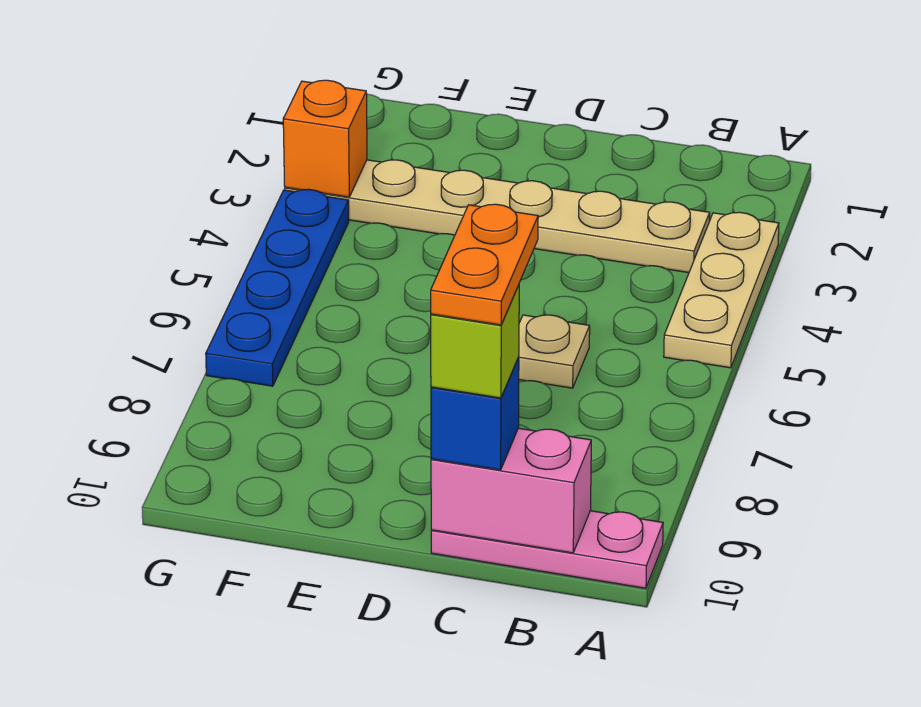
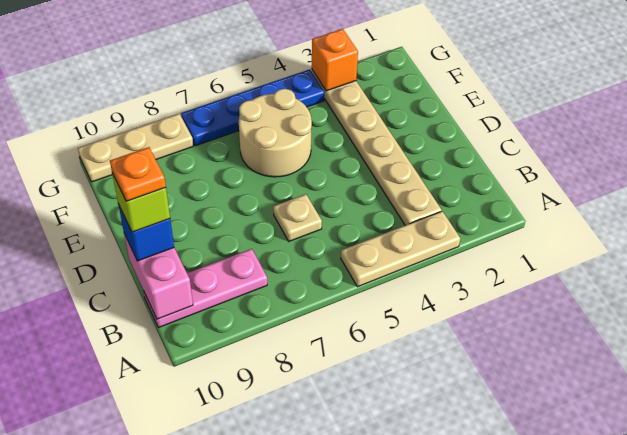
pink 1x3 plate [431,511,663,588] -> pink 1x3 plate turned to [143,249,267,328]
orange 1x2 plate [431,204,538,325] -> orange 1x1 plate [110,147,166,201]
none -> tan 2x2 round brick [239,89,312,177]
none -> tan 1x3 plate [78,114,193,182]

